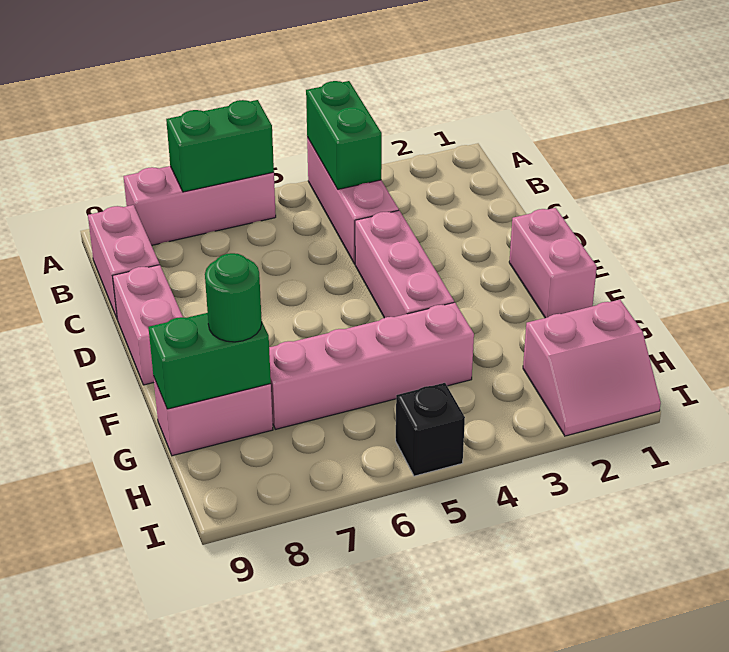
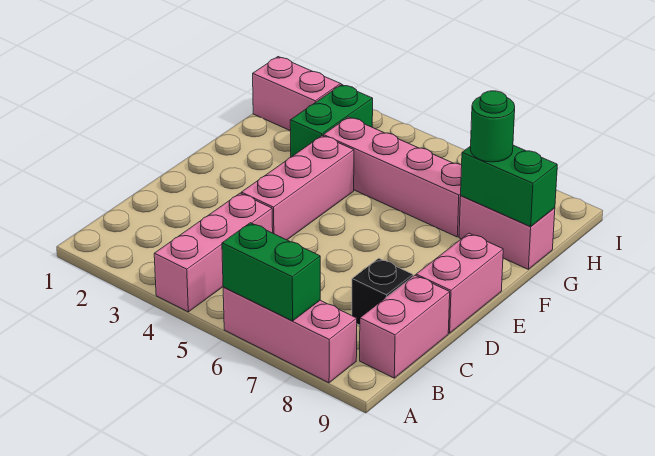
green 1x2 brick [306,81,382,189] -> green 1x2 brick moved to [290,85,373,157]
pink 1x2 brick [509,208,597,318] -> none
black 1x1 brick [396,383,465,476] -> black 1x1 brick moved to [352,258,413,325]

